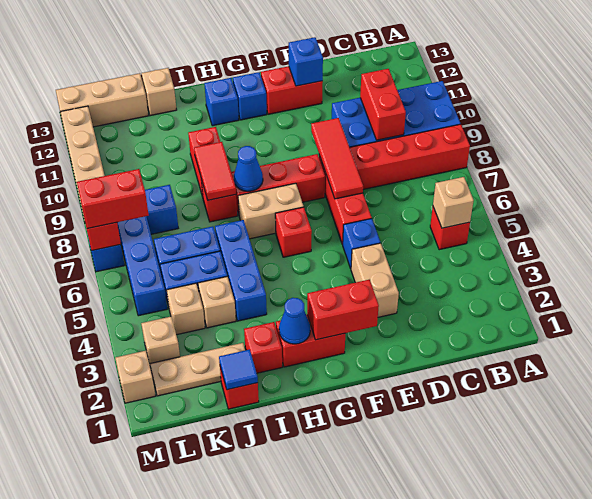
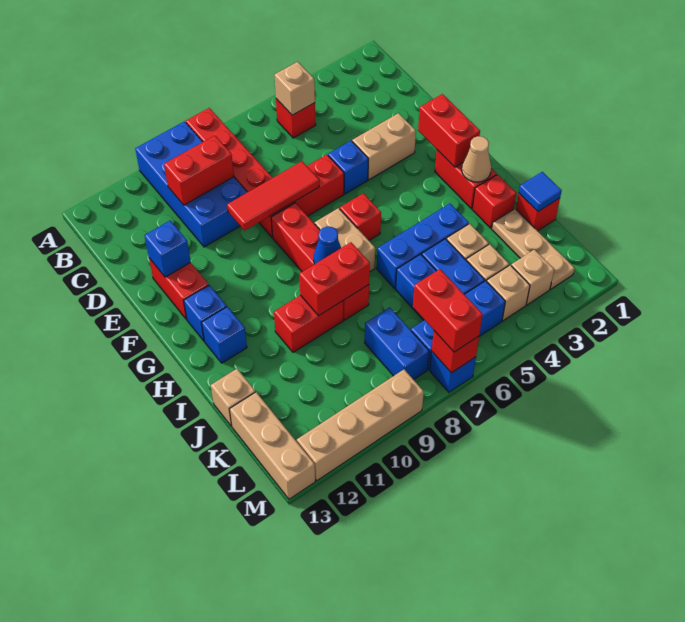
blue 1x1 cone [279,298,310,344] -> tan 1x1 cone [462,136,491,182]
red 1x2 tile [194,142,236,200] -> red 1x2 brick [299,242,370,316]
tan 1x1 brick [115,351,155,403] -> tan 1x1 brick moved to [487,265,530,321]

